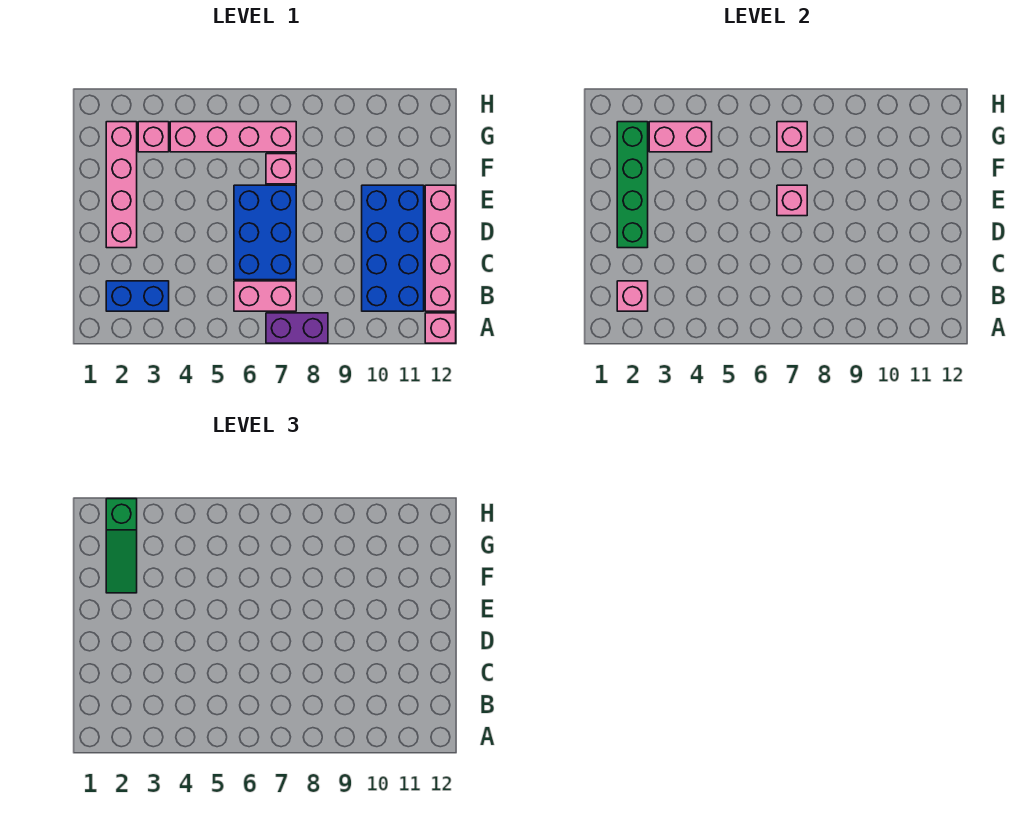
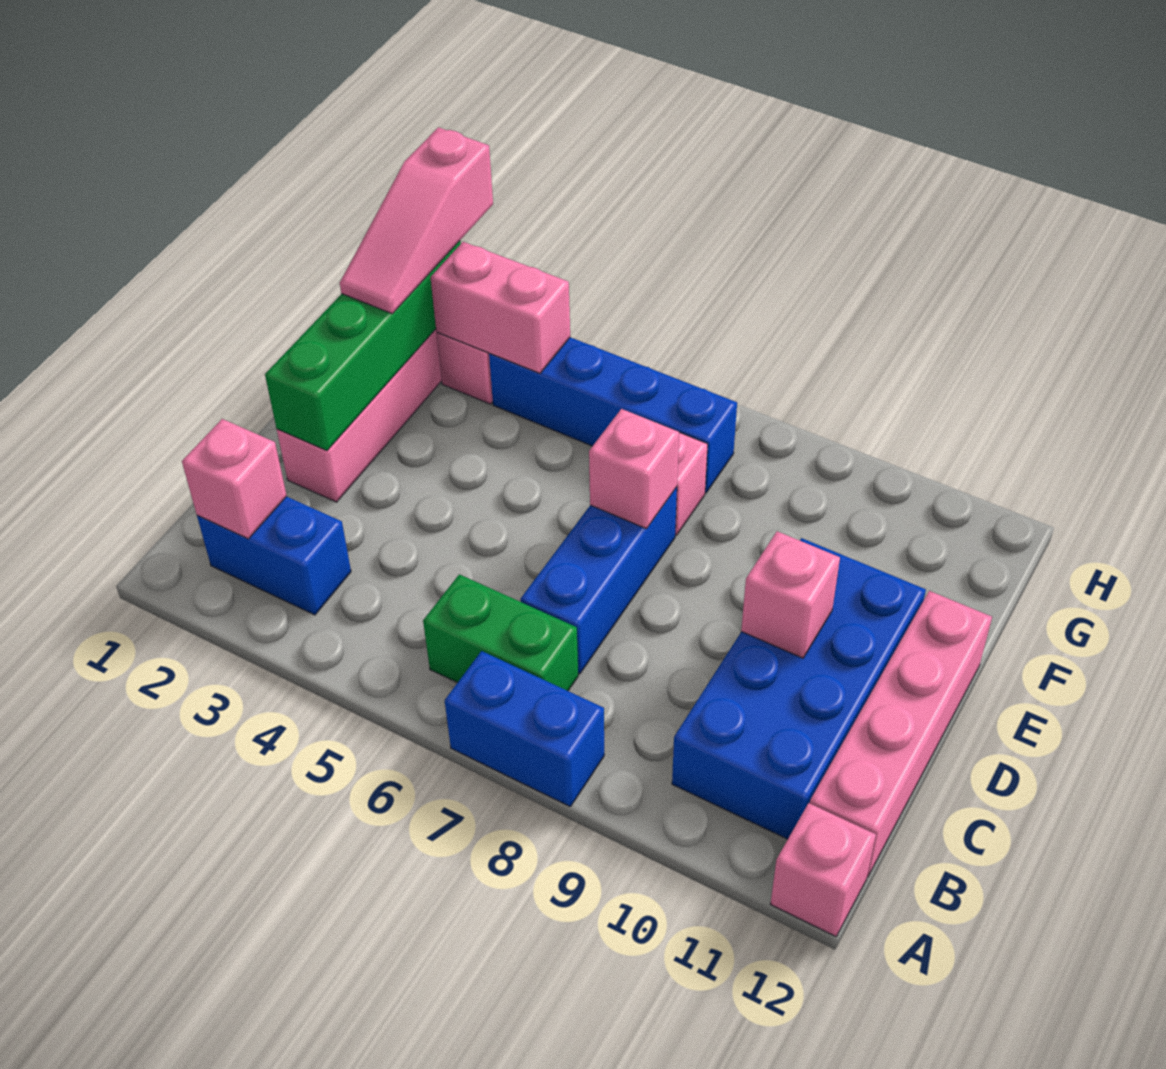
purple 1x2 brick [266,313,328,343] -> blue 1x2 brick [445,651,604,806]
pink 1x2 brick [234,281,296,311] -> green 1x2 brick [423,574,578,691]
blue 2x3 brick [234,185,296,280] -> blue 1x3 brick [520,487,677,674]
green 1x3 slope [106,499,137,593] -> pink 1x3 slope [340,127,493,314]
pink 1x4 brick [170,122,296,152] -> blue 1x4 brick [489,337,737,493]
pink 1x1 brick [777,122,807,152] -> pink 1x1 brick moved to [741,531,840,658]

